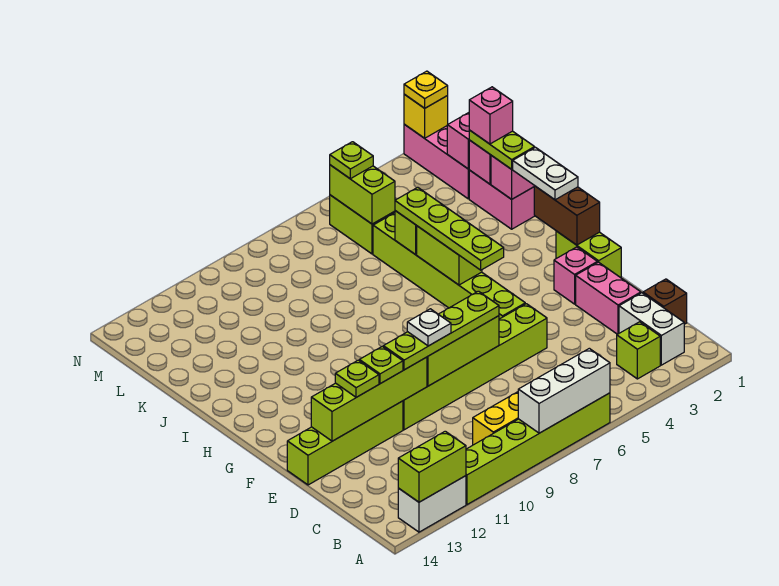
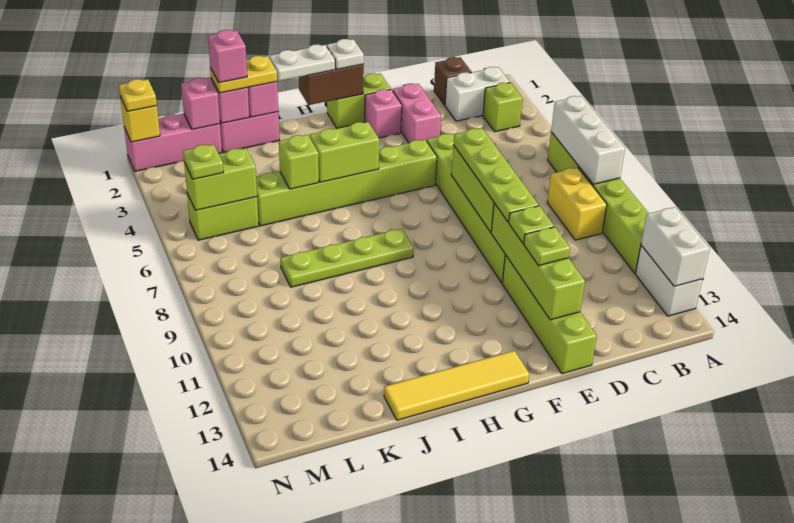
lime 1x2 brick [398,431,466,502] -> white 1x2 brick [641,207,710,286]
pink 1x2 brick [576,262,641,334] -> pink 1x2 brick turned to [393,84,441,143]
white 1x1 plate [407,309,451,346] -> white 1x1 plate moved to [327,39,364,69]
lime 1x4 plate [395,187,504,270] -> lime 1x4 plate moved to [280,229,414,287]
none -> yellow 1x4 tile [384,351,529,420]
lime 1x2 plate [469,130,535,169] -> yellow 1x2 plate [210,56,277,93]

